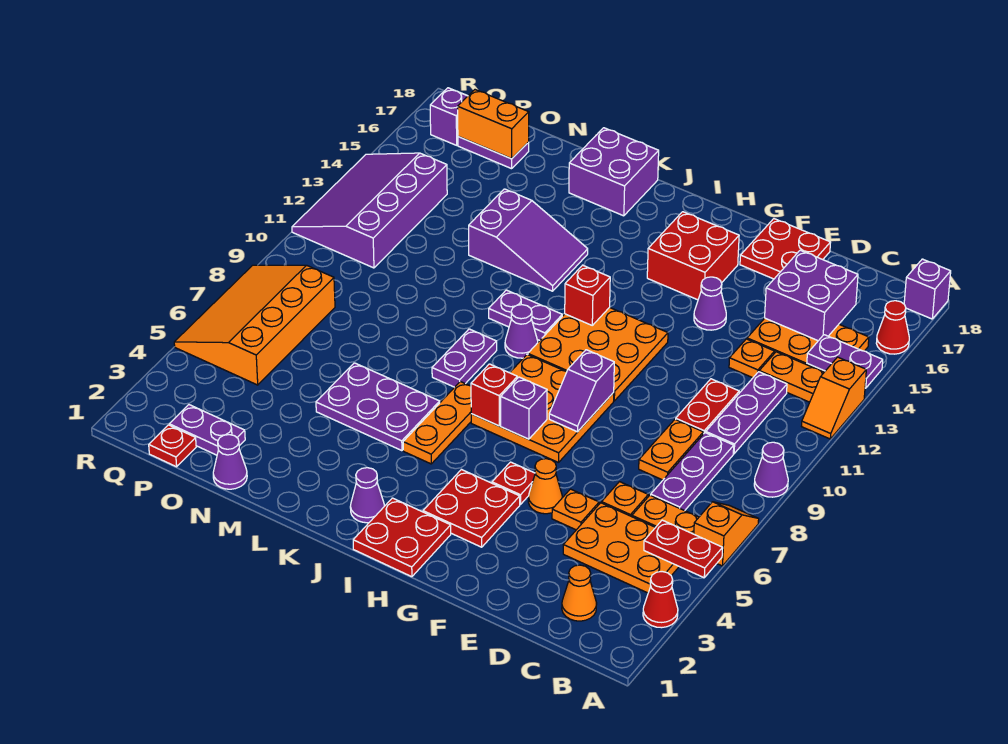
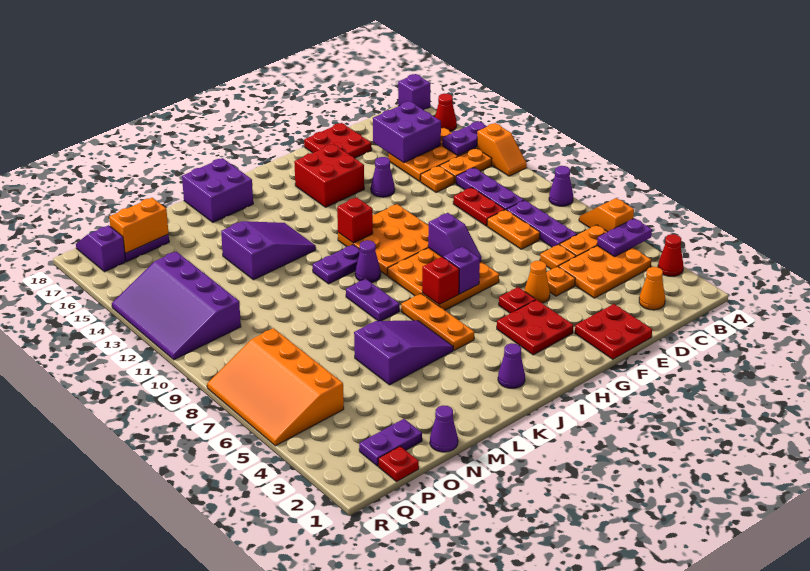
red 1x2 plate [644,520,723,578] -> purple 1x2 plate [597,218,652,257]
red 2x2 plate [353,498,451,577] -> red 2x2 plate moved to [575,304,652,359]
purple 2x3 plate [316,363,440,451] -> purple 2x3 slope [354,321,453,385]

